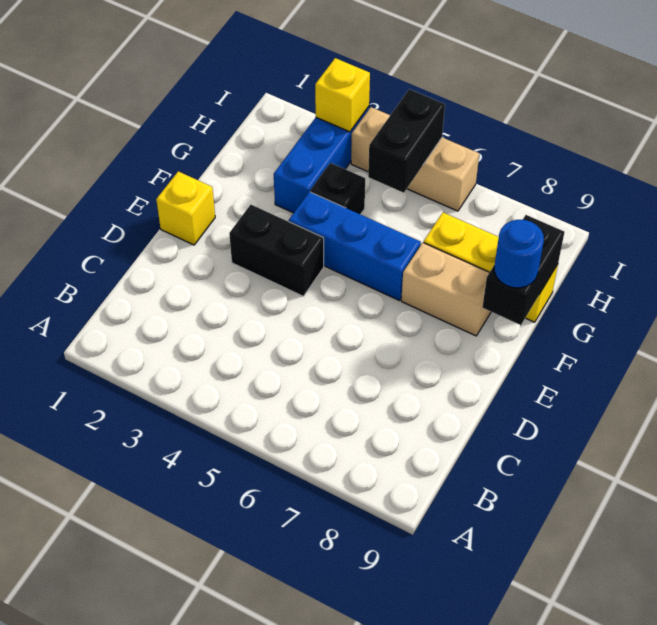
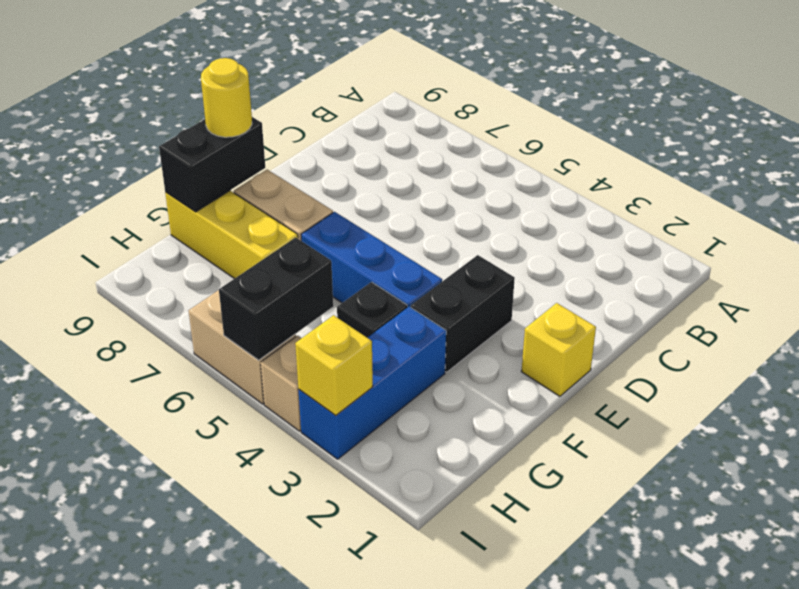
black 1x2 brick [229,205,324,296] -> black 1x2 brick turned to [411,255,515,372]
blue 1x1 round brick [494,220,544,288] -> yellow 1x1 round brick [201,58,252,137]

